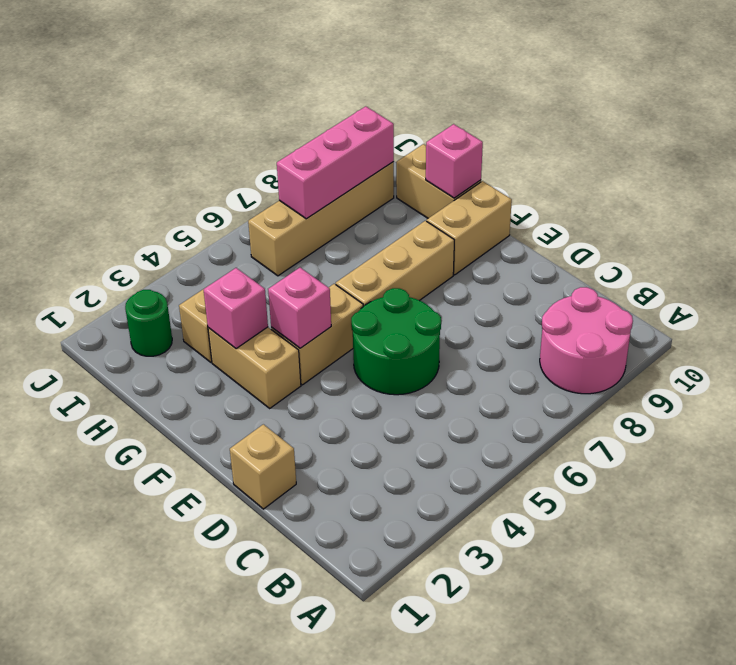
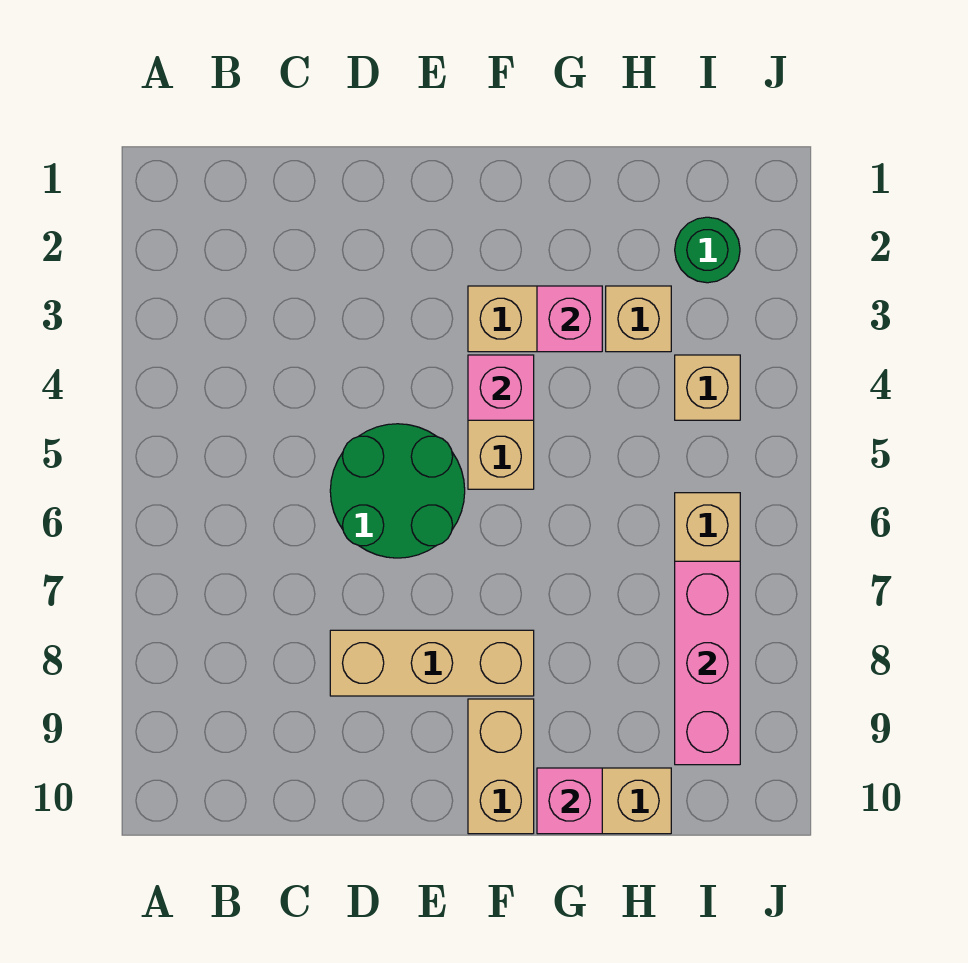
pink 2x2 round brick [540,287,633,394] -> none
tan 1x1 brick [230,424,296,509] -> tan 1x1 brick moved to [675,355,740,420]
tan 1x3 brick [336,221,454,306] -> tan 1x3 brick turned to [330,630,534,696]

